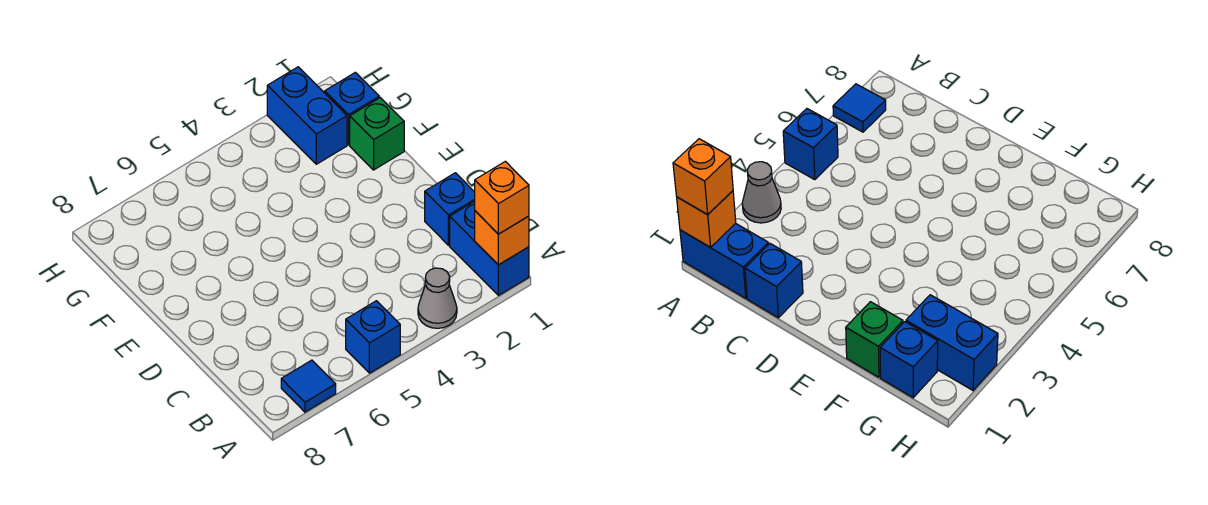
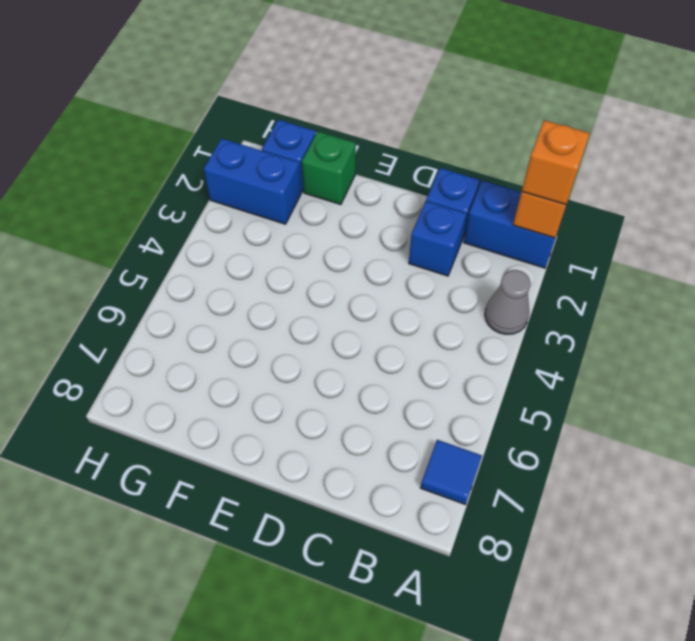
blue 1x1 brick [346,301,400,373] -> blue 1x1 brick moved to [409,201,466,276]

